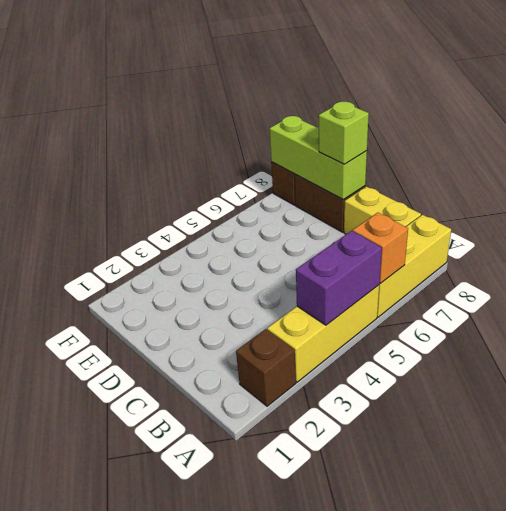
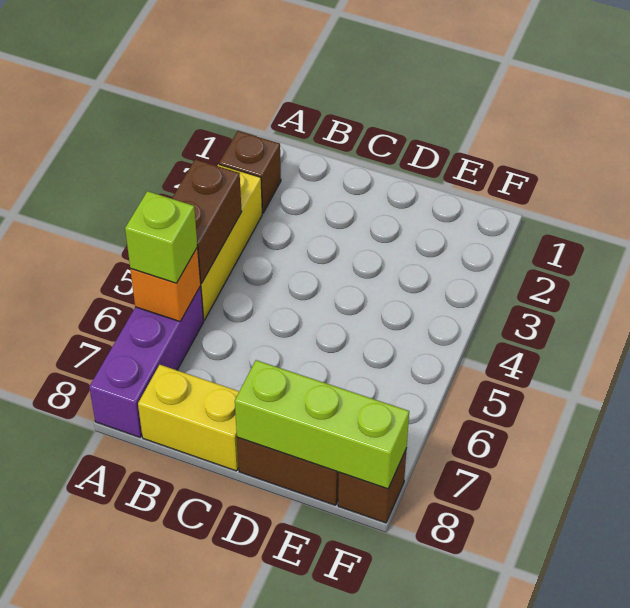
purple 1x2 brick [296,231,382,325] -> brown 1x2 brick [172,159,242,283]
yellow 1x3 brick [377,215,451,317] -> purple 1x3 brick [89,286,204,437]
lime 1x1 brick [319,102,369,164] -> lime 1x1 brick moved to [125,191,198,283]

